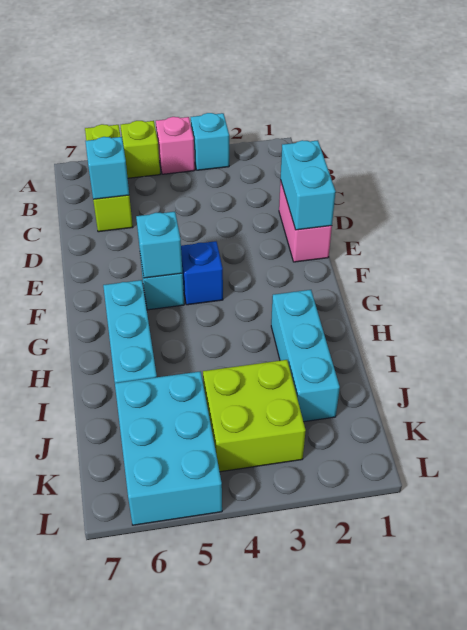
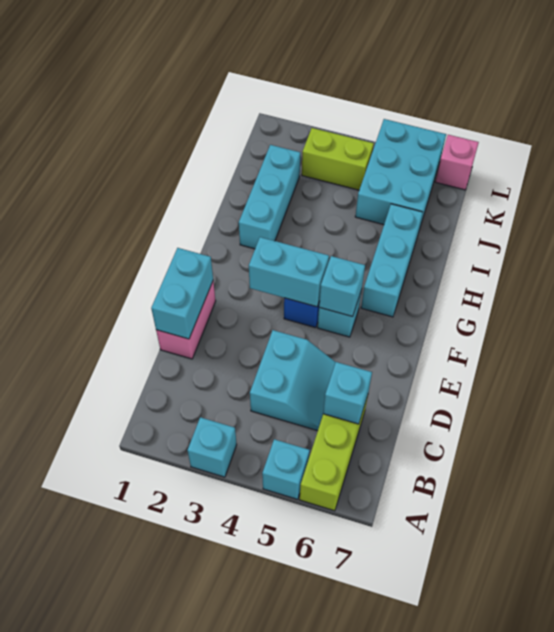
pink 1x1 brick [156,117,195,174] -> pink 1x1 brick moved to [435,135,479,190]
lime 1x1 brick [121,121,160,178] -> cyan 1x1 brick [262,439,310,499]
none -> cyan 2x2 slope [250,330,336,431]
none -> cyan 1x2 brick [249,237,329,307]
lime 2x2 brick [203,360,306,472] -> lime 1x2 brick [302,128,374,190]

